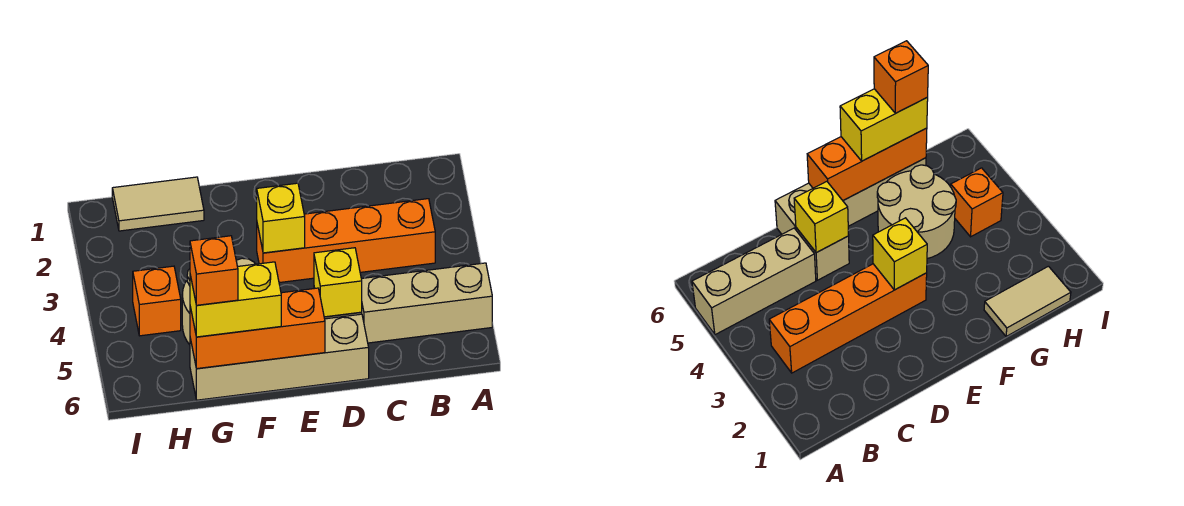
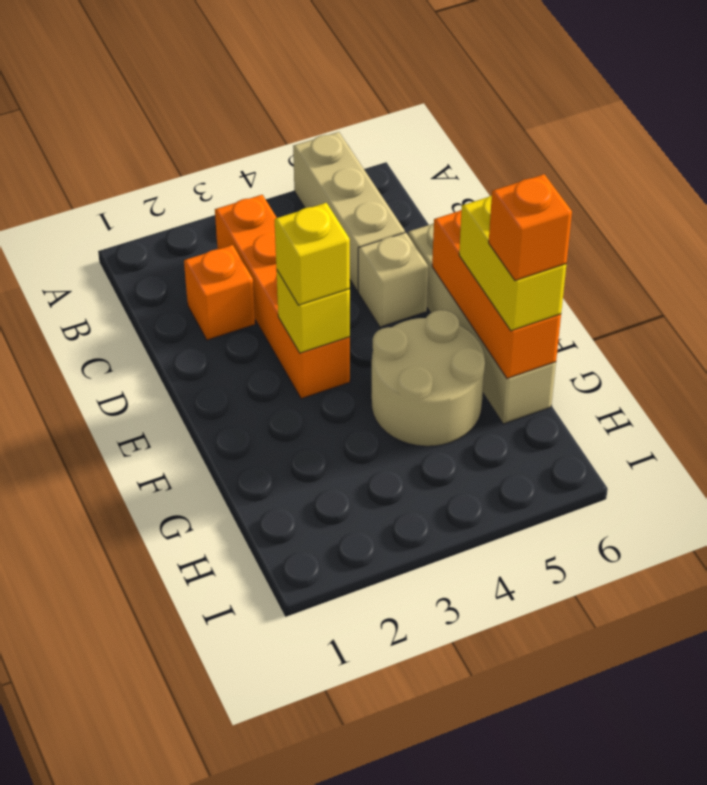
yellow 1x1 brick [314,248,362,317] -> yellow 1x1 brick moved to [275,203,350,305]
tan 1x2 tile [112,177,204,231] -> none
orange 1x1 brick [133,266,181,336] -> orange 1x1 brick moved to [184,245,255,340]

